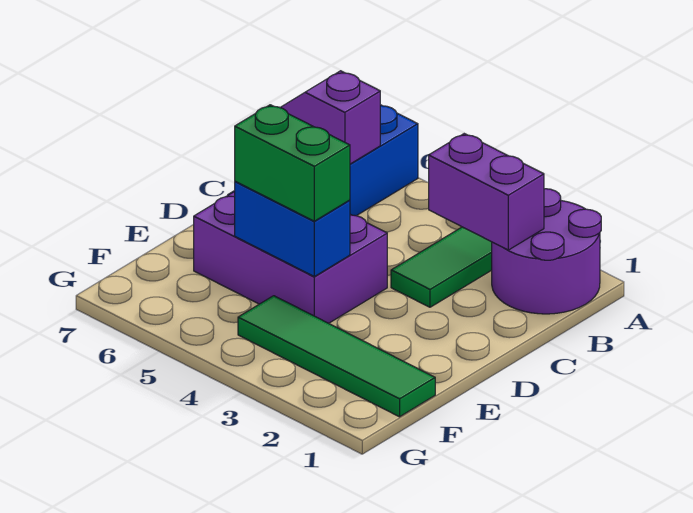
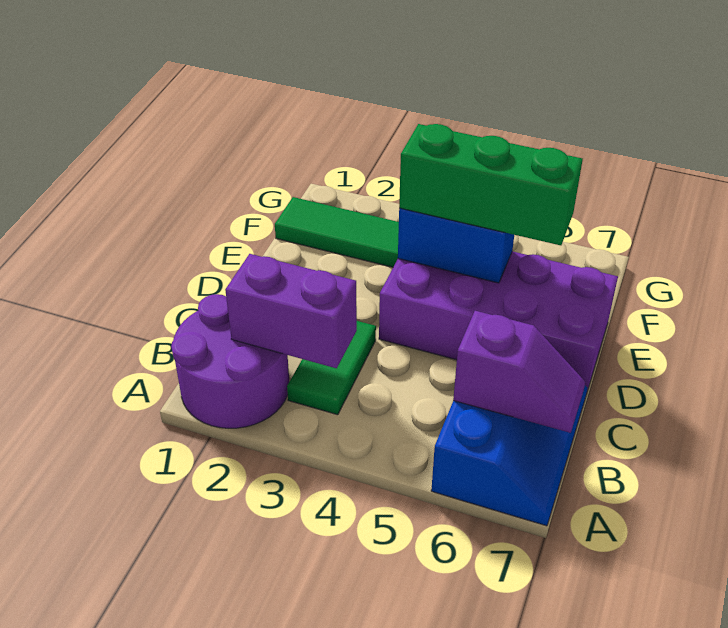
purple 2x3 brick [194,191,387,323] -> purple 2x4 brick [379,251,618,390]
green 1x2 brick [235,105,350,221] -> green 1x3 brick [399,124,583,245]

